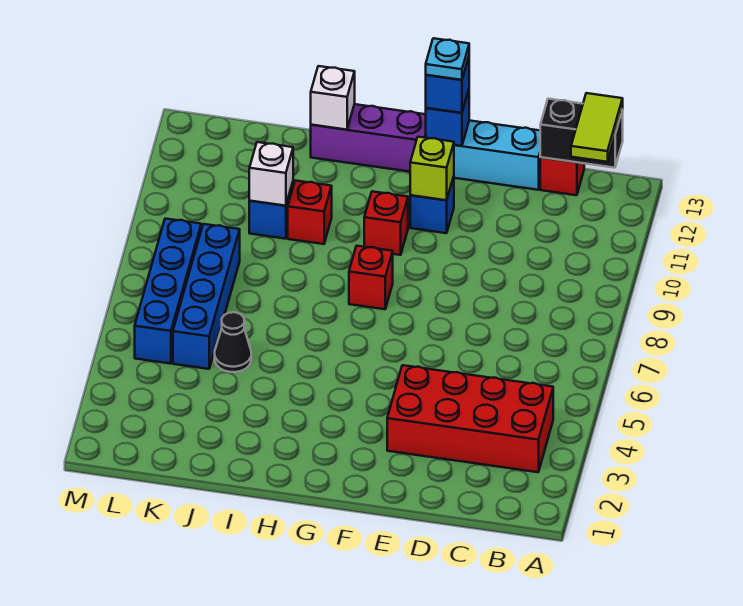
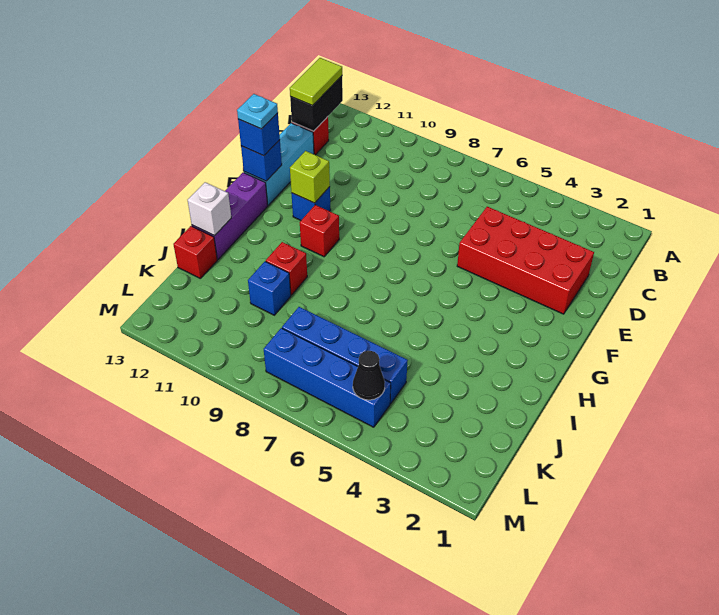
red 2x4 brick [387,365,553,472] -> red 2x4 brick turned to [457,207,594,314]
lime 1x2 tile [571,93,623,162] -> lime 1x2 tile turned to [290,58,342,106]
red 1x1 brick [349,246,393,309] -> red 1x1 brick moved to [173,226,217,278]
black 1x1 cone [215,312,251,372] -> black 1x1 cone moved to [353,350,385,400]
white 1x1 brick [249,142,293,206] -> none

